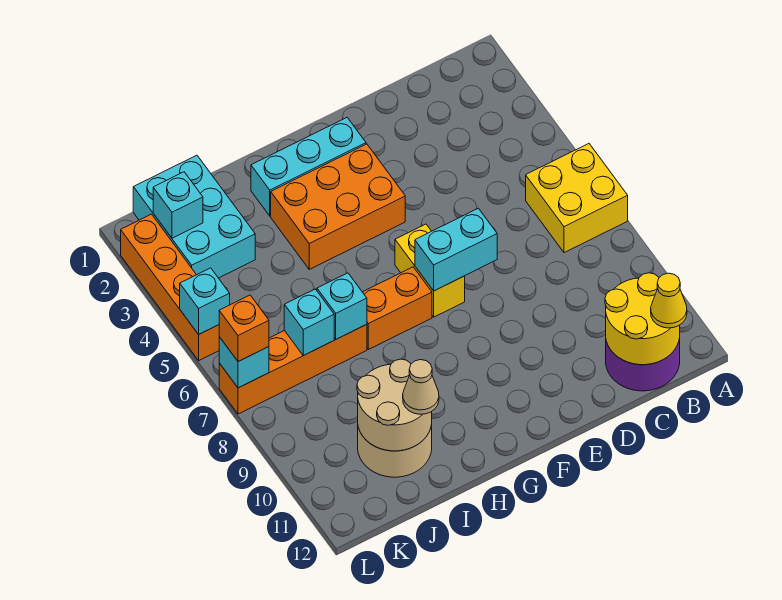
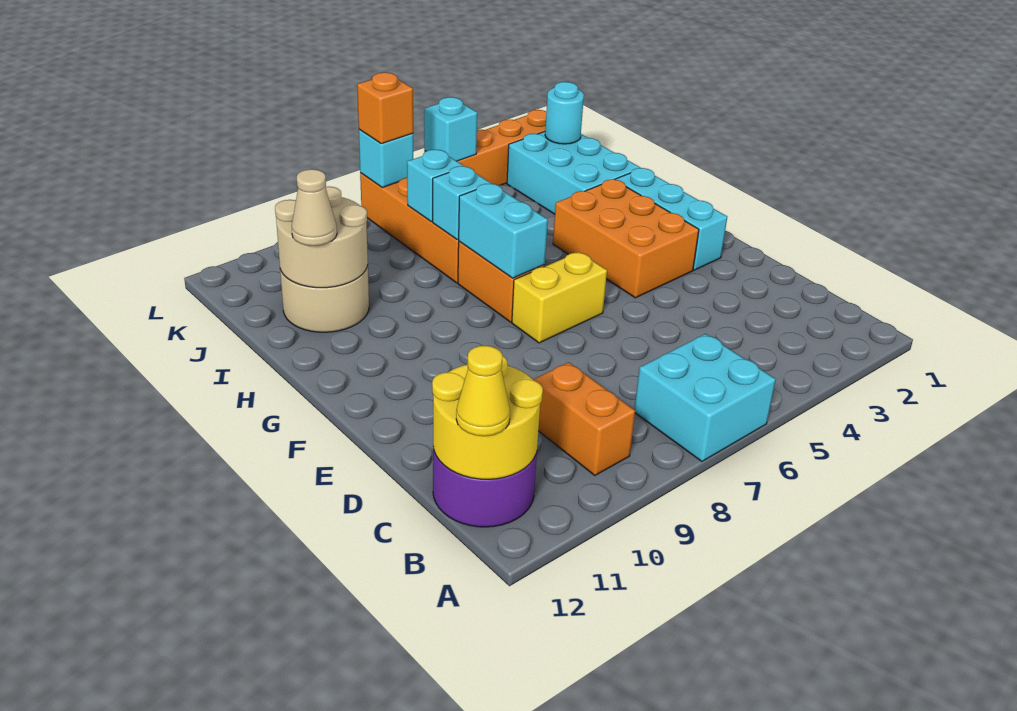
yellow 2x2 brick [526,144,628,253] -> cyan 2x2 brick [634,334,776,461]
none -> orange 1x2 brick [533,362,635,475]
cyan 1x2 brick [415,208,497,291] -> cyan 1x2 brick moved to [459,184,548,278]
cyan 2x3 brick [133,155,255,278] -> cyan 2x3 brick turned to [507,132,640,214]
cyan 1x1 brick [153,172,203,238] -> cyan 1x1 round brick [545,82,584,144]

